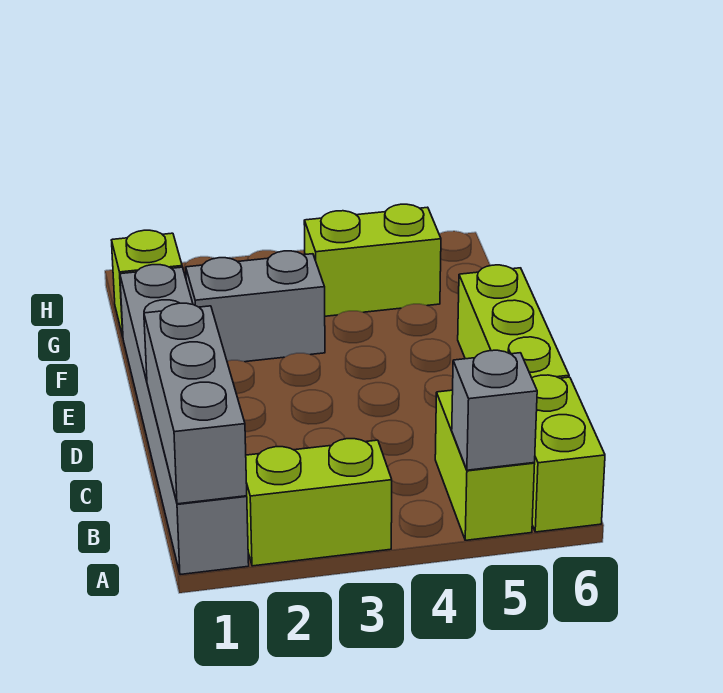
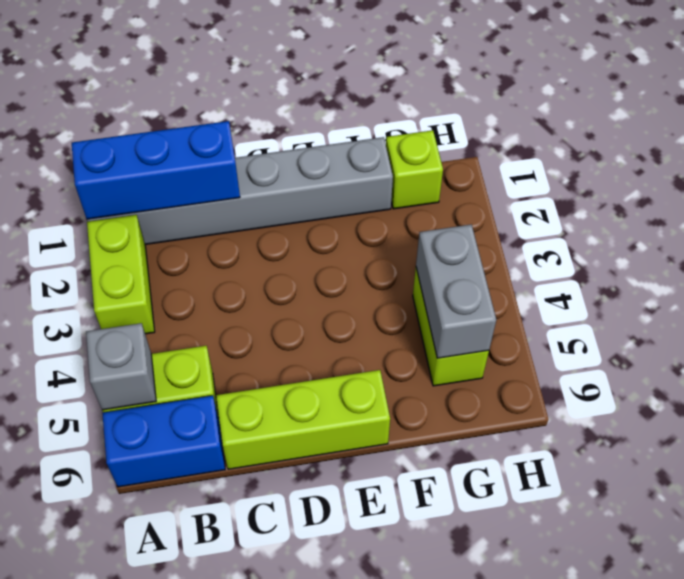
grey 1x3 brick [144,303,247,504] -> blue 1x3 brick [72,121,240,219]
lime 1x2 brick [532,375,605,532] -> blue 1x2 brick [102,396,225,487]
grey 1x2 brick [186,251,325,362] -> grey 1x2 brick moved to [416,225,496,358]

